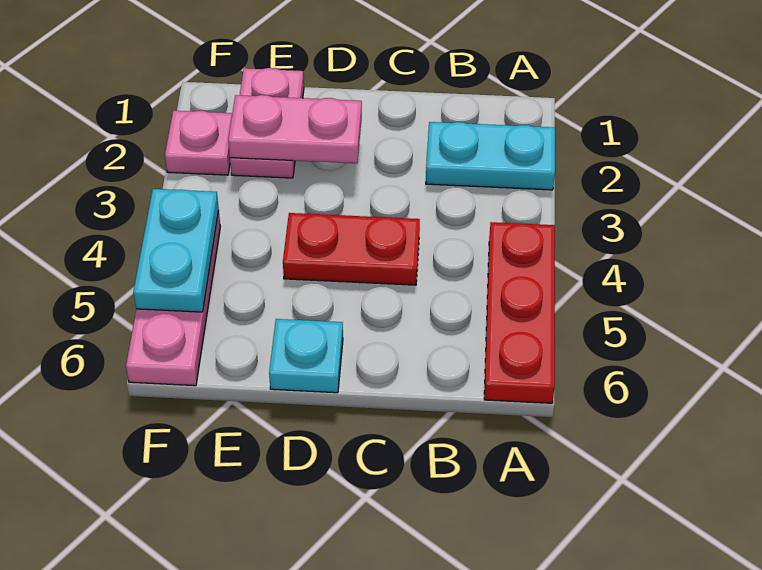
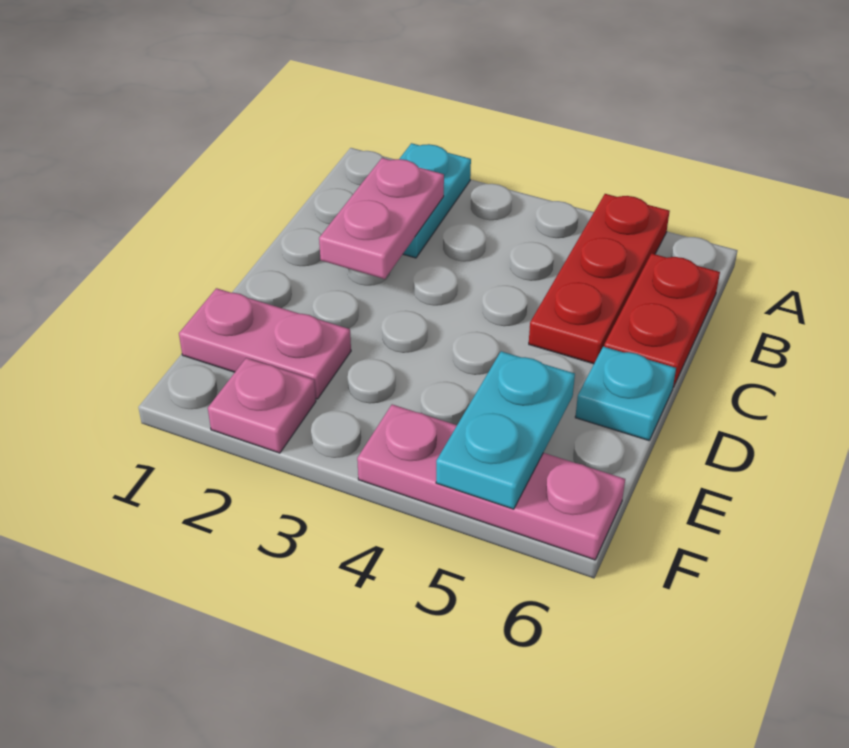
red 1x3 plate [484,222,555,403] -> red 1x3 plate turned to [529,194,670,364]
red 1x2 plate [283,213,420,285] -> red 1x2 plate moved to [604,253,720,387]
pink 1x2 plate [228,95,362,163] -> pink 1x2 plate moved to [319,158,444,279]
cyan 1x2 plate [133,189,219,312] -> cyan 1x2 plate turned to [436,351,575,509]

